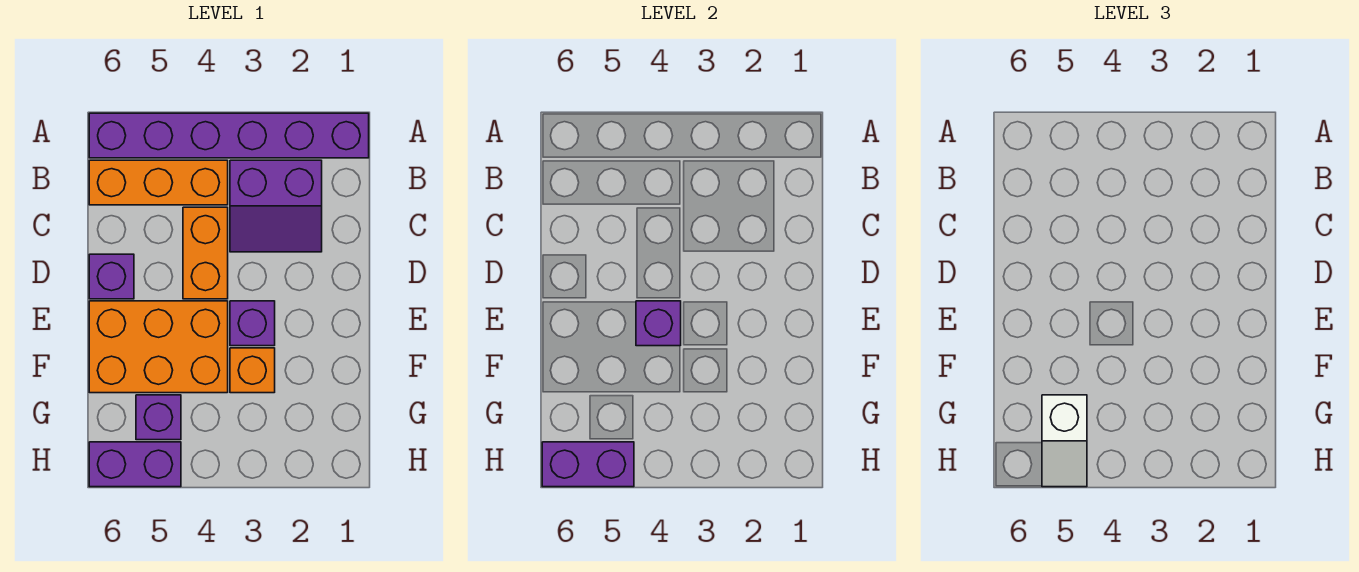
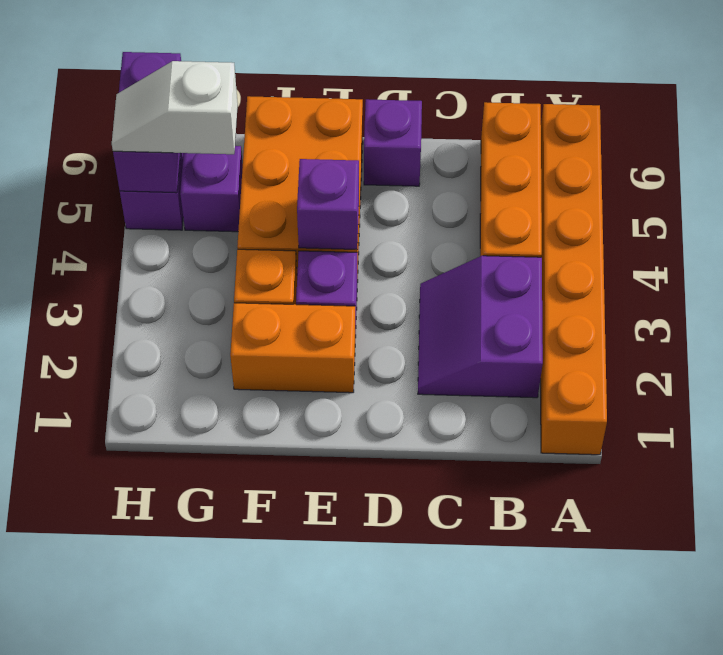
purple 1x6 brick [89,113,369,158] -> orange 1x6 brick [541,104,607,455]
orange 1x2 brick [183,207,228,299] -> orange 1x2 brick moved to [230,303,355,393]

